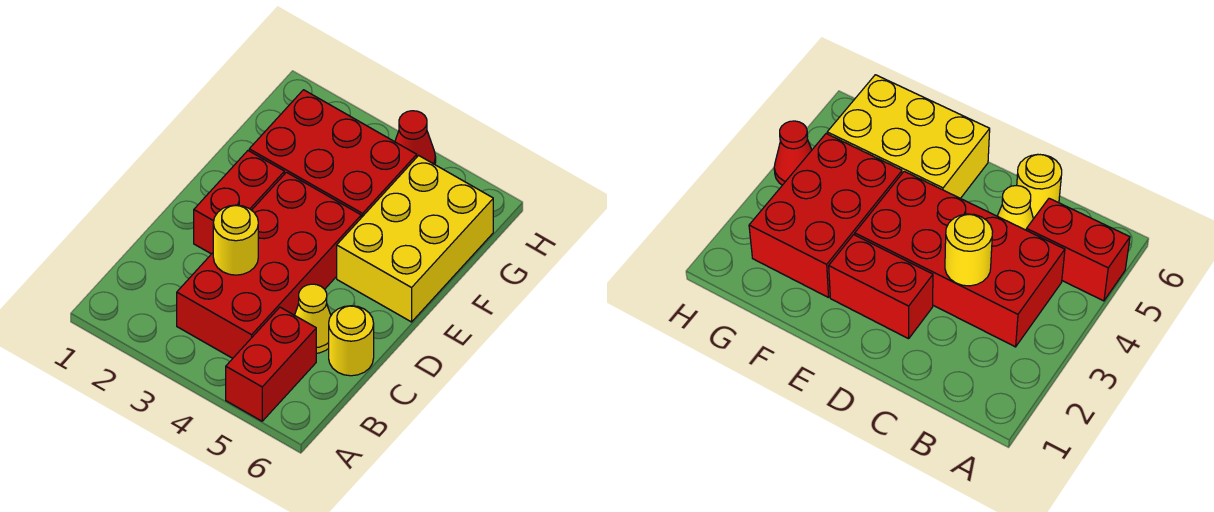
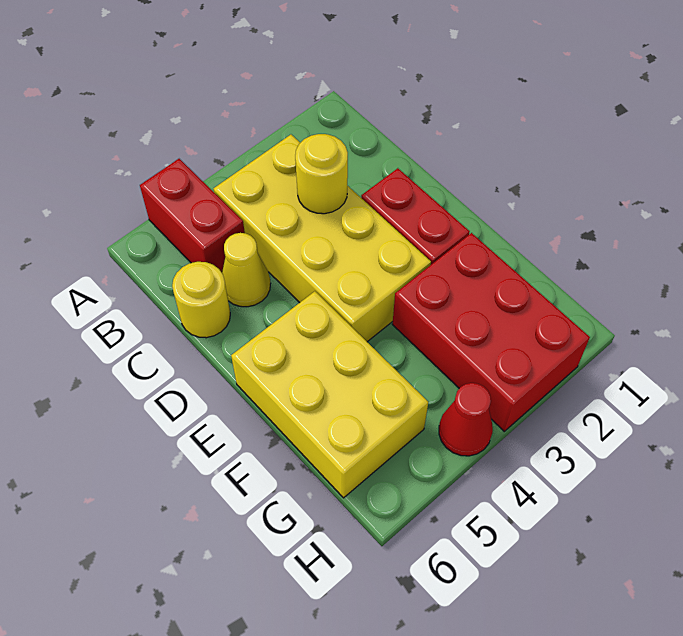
red 2x4 brick [177,172,361,358] -> yellow 2x4 brick [213,135,431,342]
red 2x3 brick [249,90,417,218] -> red 2x3 brick turned to [392,233,590,431]

